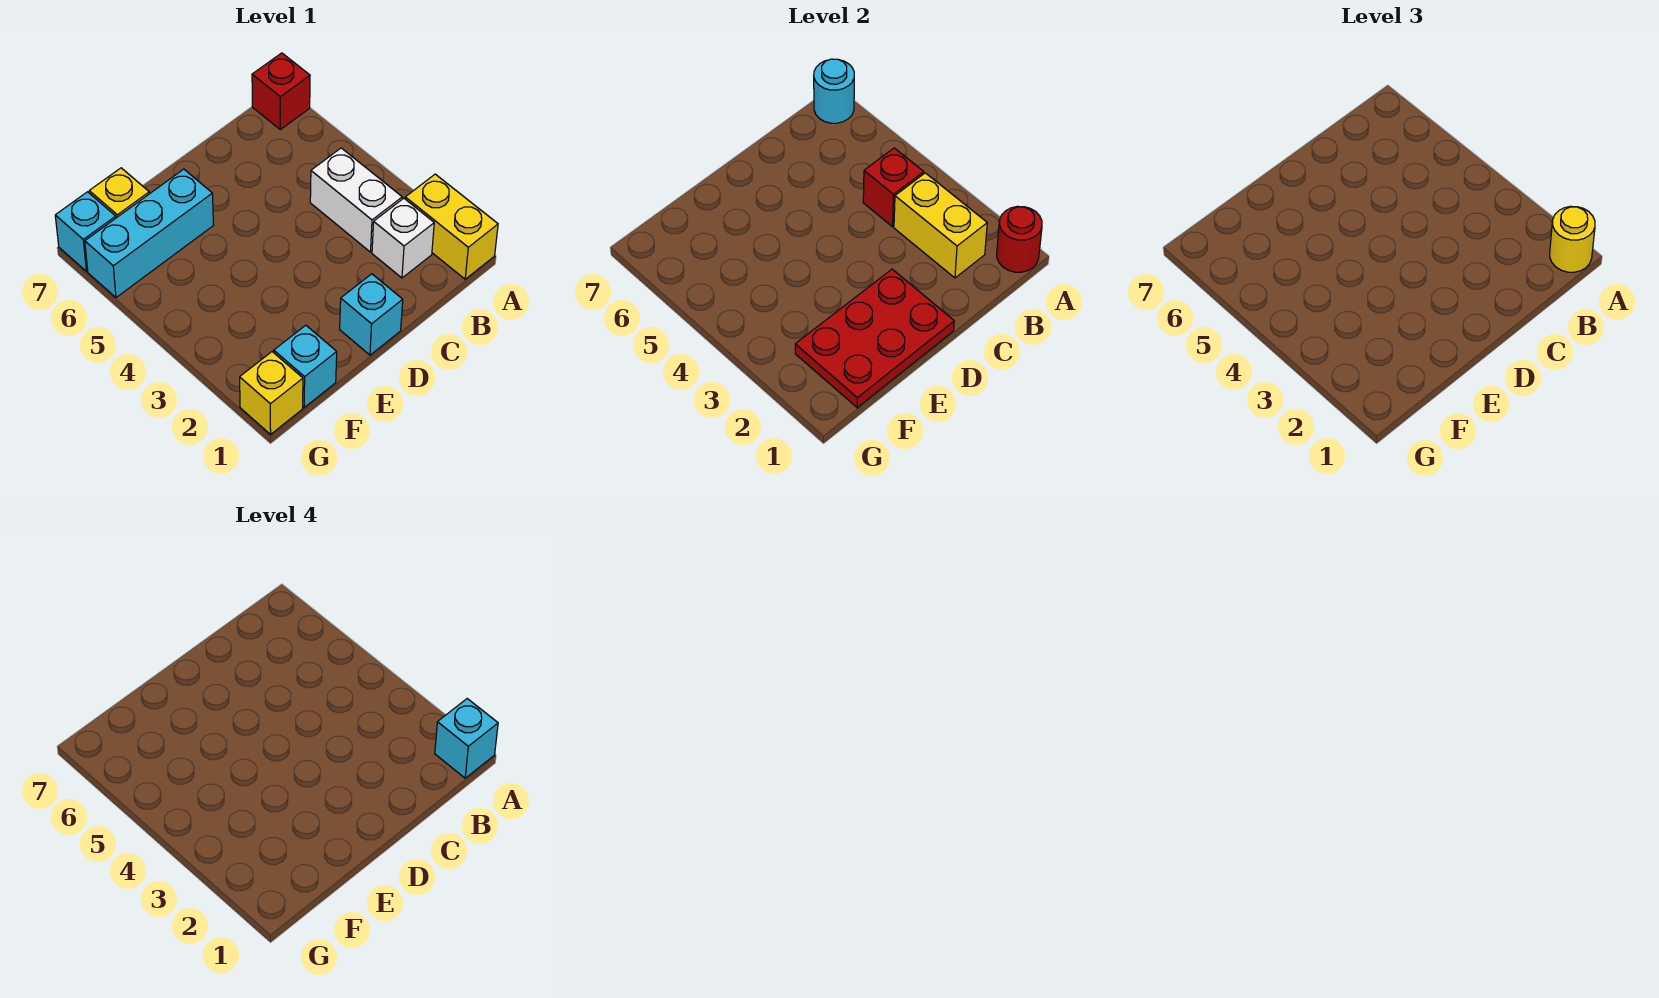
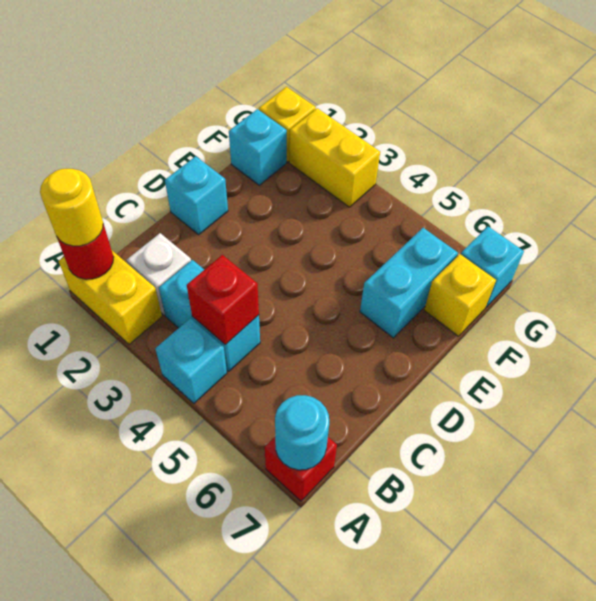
cyan 1x1 brick [435,699,498,778] -> cyan 1x1 brick moved to [155,318,227,403]
yellow 1x2 brick [894,173,987,278] -> yellow 1x2 brick moved to [289,108,380,207]
white 1x2 brick [310,148,402,252] -> cyan 1x2 brick [159,260,260,371]
red 2x3 plate [795,269,954,408] -> none
cyan 1x3 brick [85,169,213,297] -> cyan 1x2 brick [360,228,458,338]

